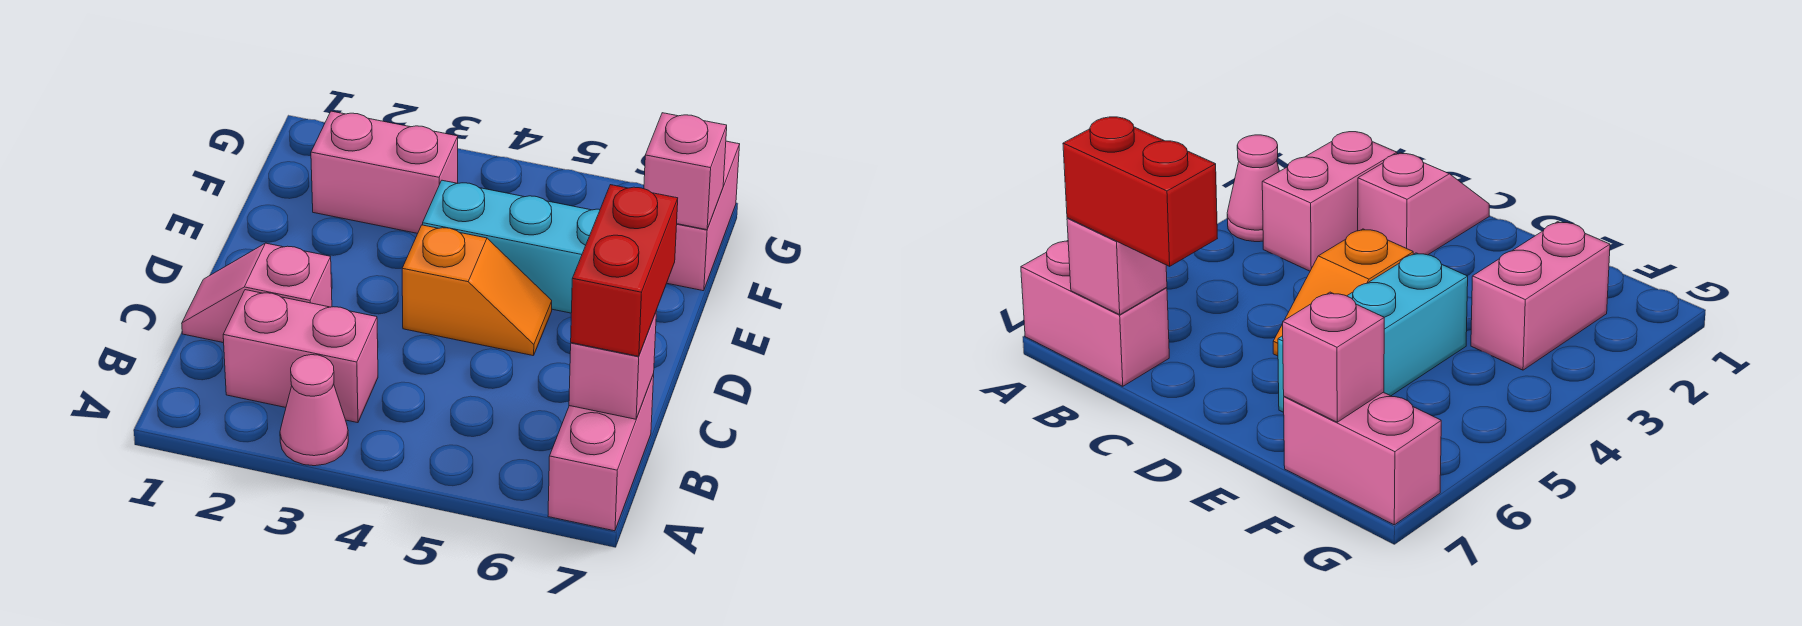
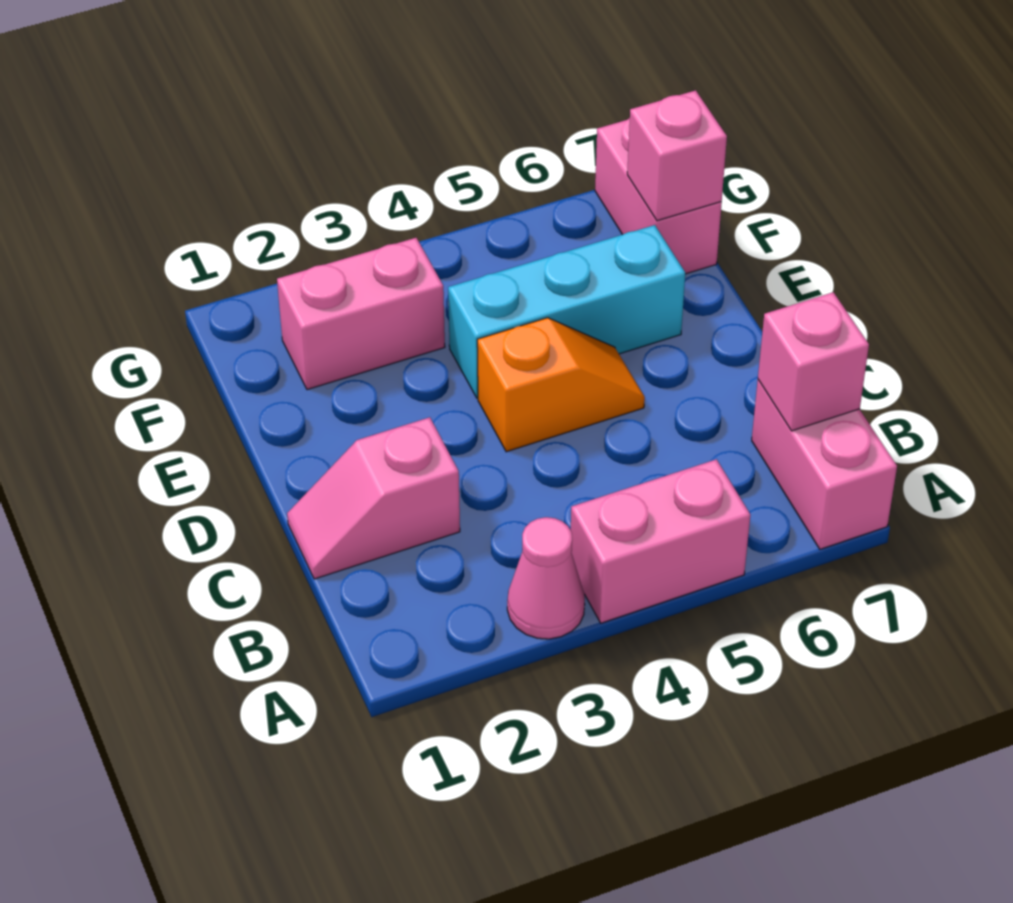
pink 1x2 brick [223,290,378,423] -> pink 1x2 brick moved to [571,459,750,623]
red 1x2 brick [571,185,678,356] -> none

